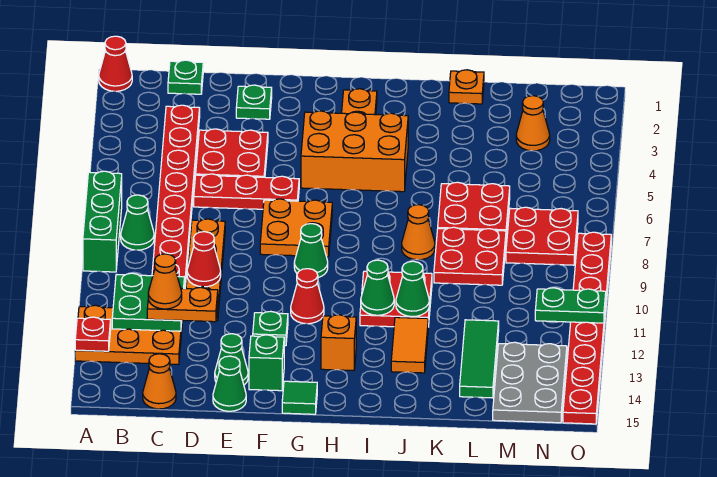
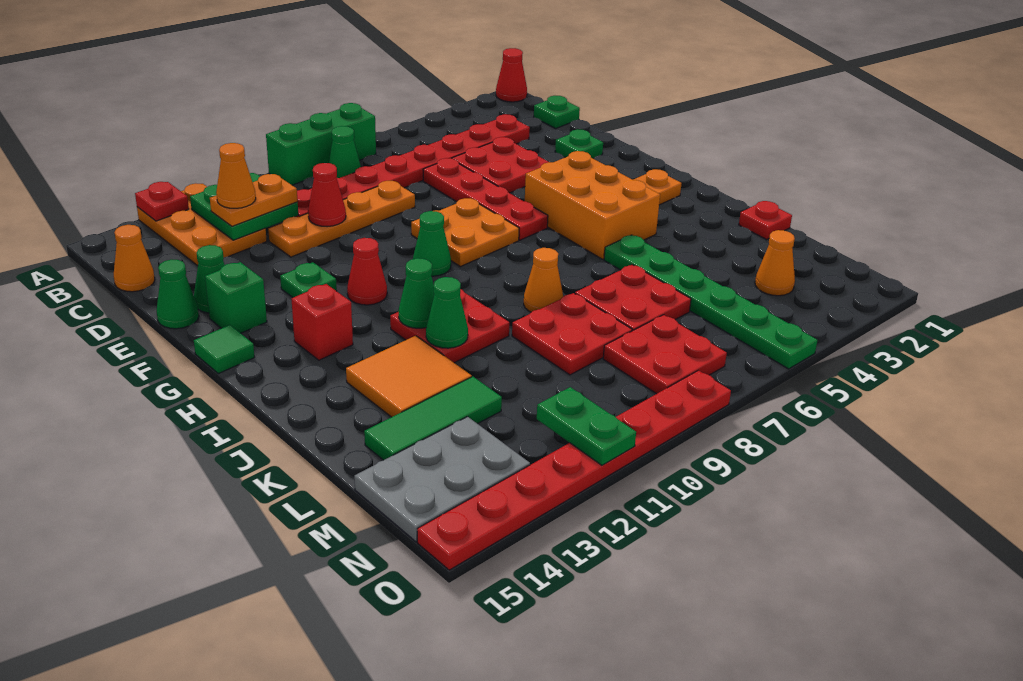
orange 1x2 plate [147,287,218,322] -> orange 1x2 plate turned to [210,174,298,226]
red 1x3 plate [194,174,299,209] -> red 1x4 plate [423,158,548,240]
orange 1x1 brick [321,315,356,371] -> red 1x1 brick [291,284,353,360]
none -> green 1x6 plate [604,235,817,369]
orange 1x2 tile [391,317,428,373] -> orange 2x2 tile [346,336,472,417]
orange 1x1 plate [449,70,484,104] -> red 1x1 plate [739,201,792,240]

